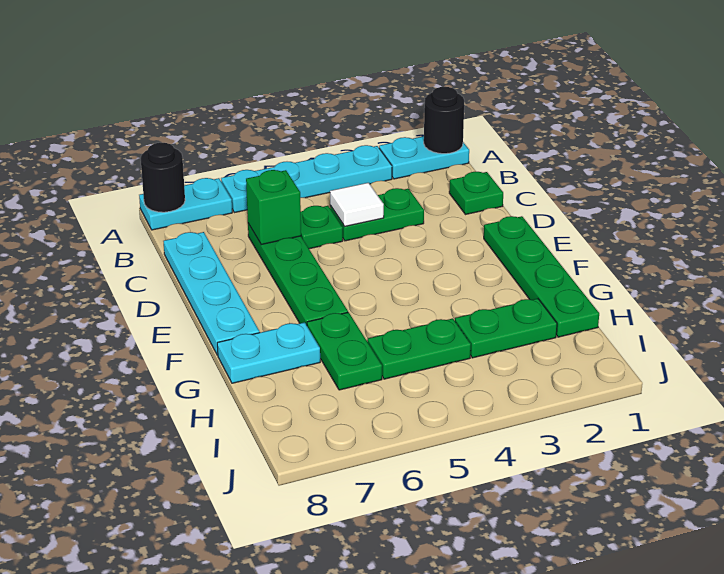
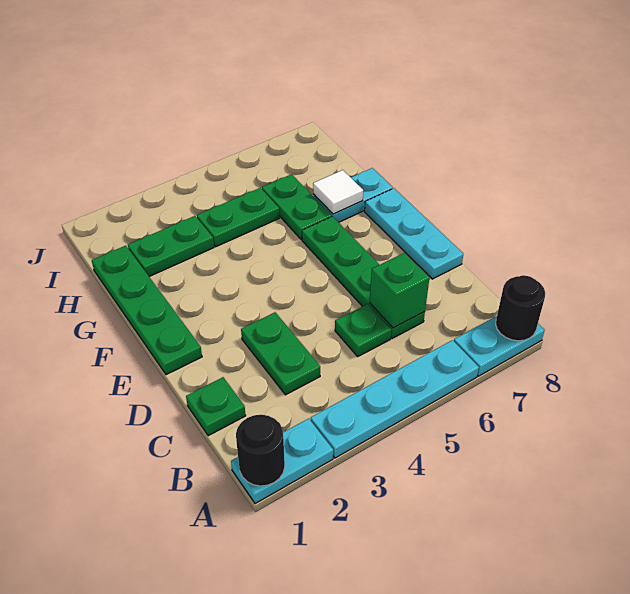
green 1x2 plate [330,188,424,241] -> green 1x2 plate turned to [241,312,320,395]
white 1x1 tile [330,183,384,226] -> white 1x1 tile moved to [313,170,363,214]
cyan 1x4 plate [163,232,260,356] -> cyan 1x3 plate [365,188,463,279]

